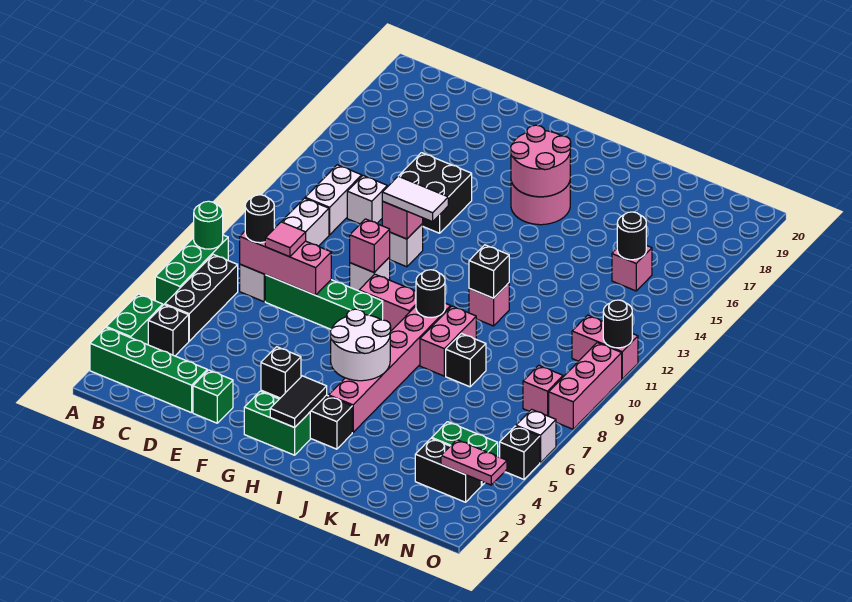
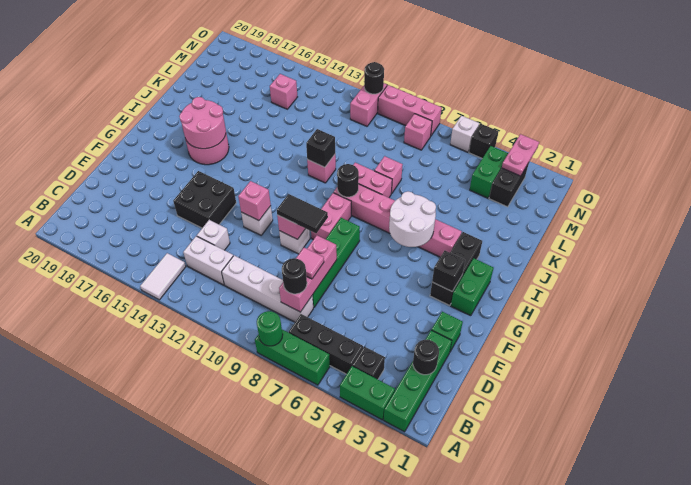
white 1x2 tile [382,176,448,222] -> white 1x2 tile moved to [140,253,186,300]
black 1x2 tile [270,376,327,427] -> black 1x2 tile moved to [277,194,328,233]
black 1x1 brick [446,334,486,387] -> pink 1x1 brick [374,156,403,193]
black 1x1 round brick [617,212,646,260] -> black 1x1 round brick moved to [413,340,439,375]

